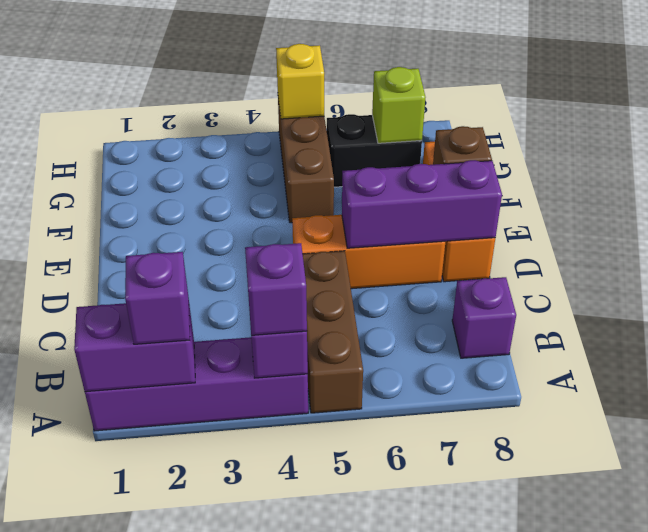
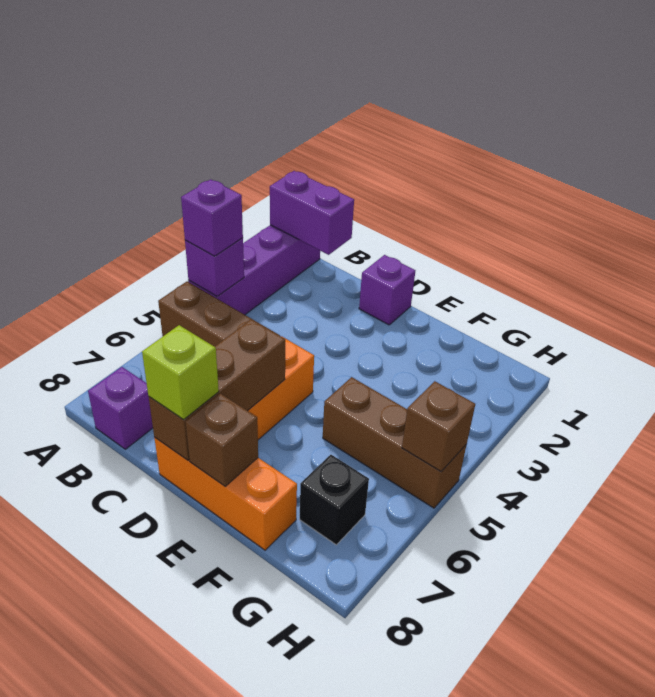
purple 1x2 brick [74,303,195,392] -> purple 1x2 brick turned to [270,171,354,255]
purple 1x1 brick [125,252,190,344] -> purple 1x1 brick moved to [359,255,415,325]
purple 1x3 brick [342,160,502,248] -> brown 1x3 brick [149,319,285,460]
black 1x2 brick [326,114,422,187] -> black 1x1 brick [300,455,369,545]
lime 1x1 brick [372,67,426,143] -> lime 1x1 brick moved to [142,325,219,420]
yellow 1x1 brick [276,44,324,119] -> brown 1x1 brick [402,381,475,471]

